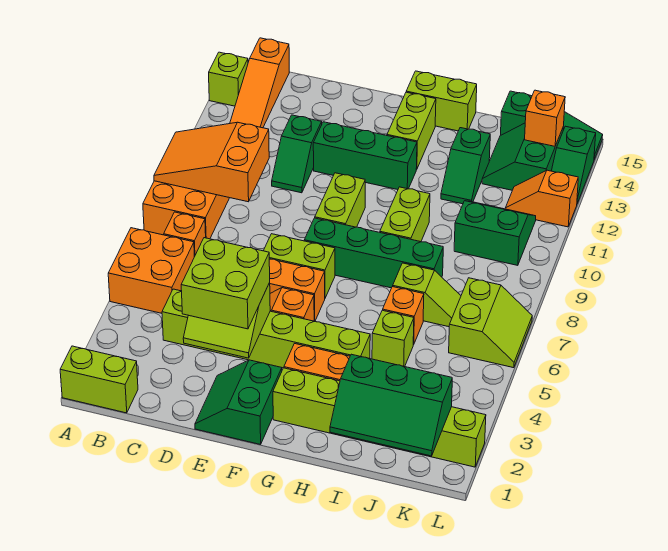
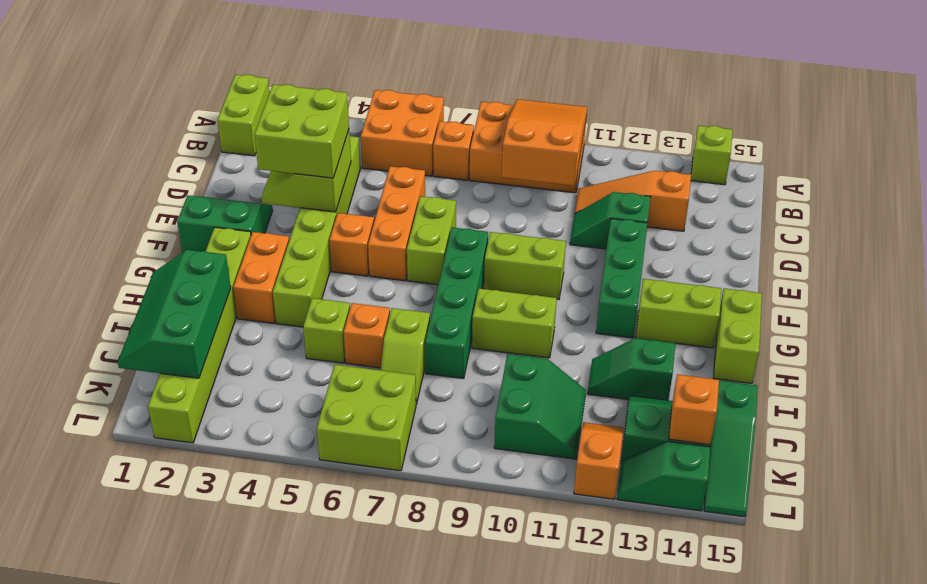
orange 1x3 slope [230,38,289,128] -> orange 1x3 slope moved to [575,171,691,231]
lime 2x2 slope [449,278,532,368] -> lime 2x2 brick [317,365,416,471]

